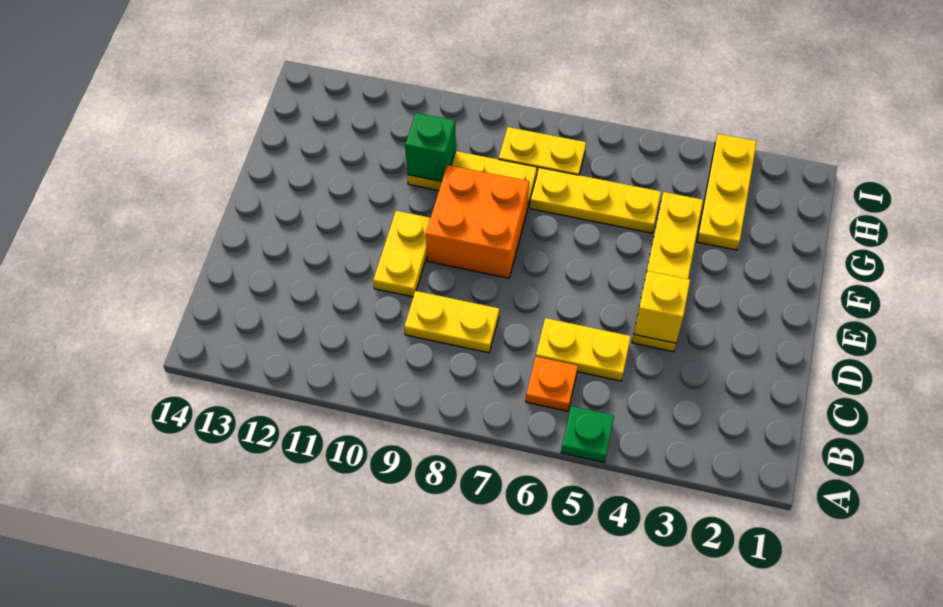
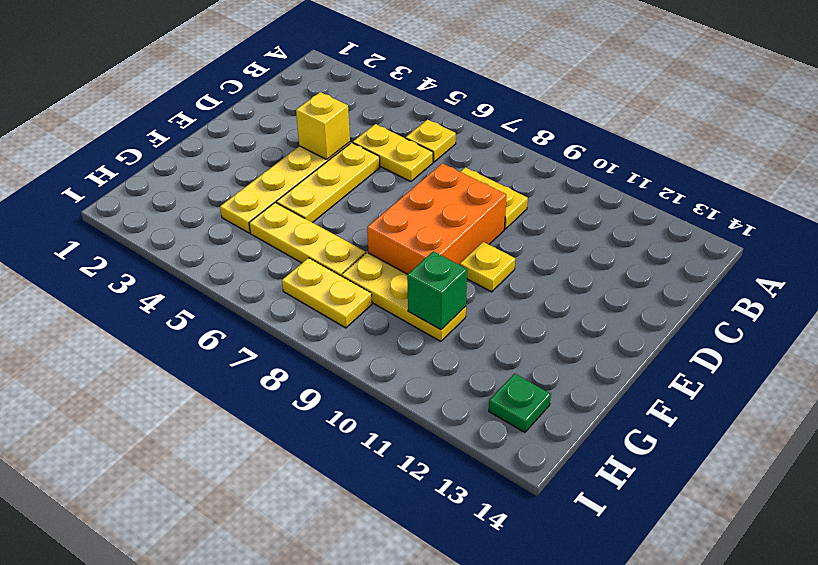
green 1x1 plate [561,406,614,462] -> green 1x1 plate moved to [489,374,551,432]
orange 1x1 plate [526,357,578,411] -> yellow 1x1 plate [406,120,456,162]
yellow 1x2 plate [373,211,430,297] -> yellow 1x1 plate [460,242,515,292]
orange 2x2 brick [426,165,529,278] -> orange 2x3 brick [367,163,506,274]
yellow 1x3 plate [697,134,757,250] -> yellow 1x3 plate moved to [276,143,380,223]

